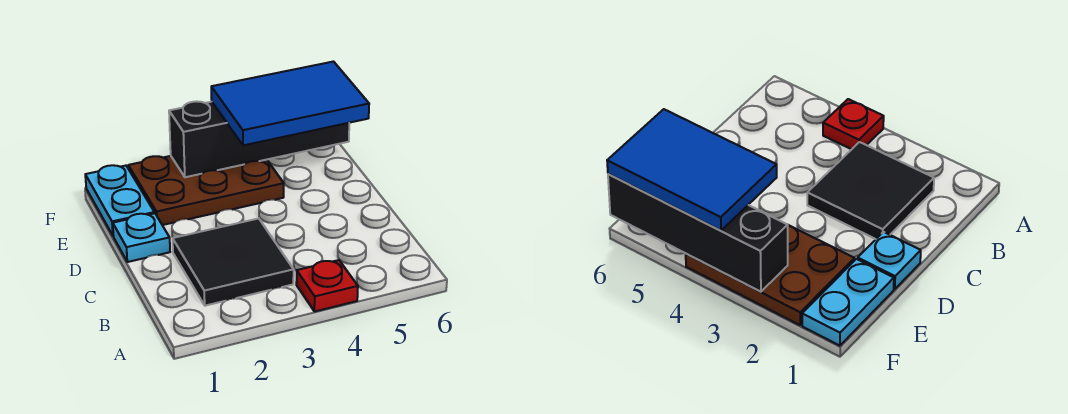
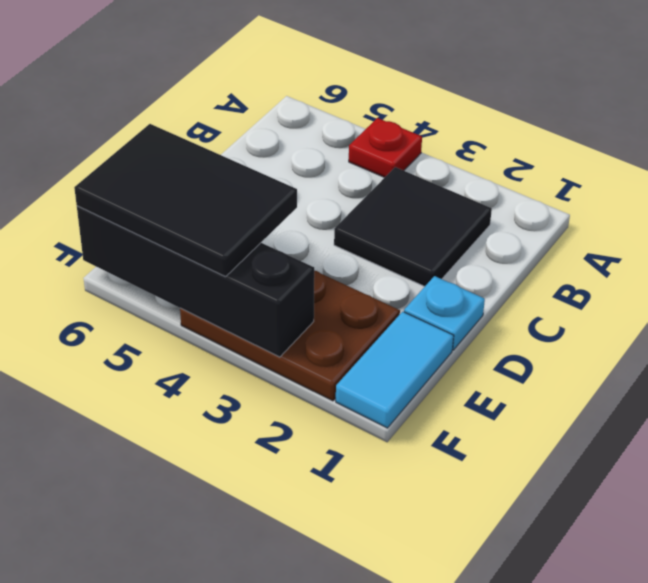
cyan 1x2 plate [85,165,154,236] -> cyan 1x2 tile [336,312,454,428]
blue 2x3 tile [211,62,369,145] -> black 2x3 tile [74,124,297,277]

